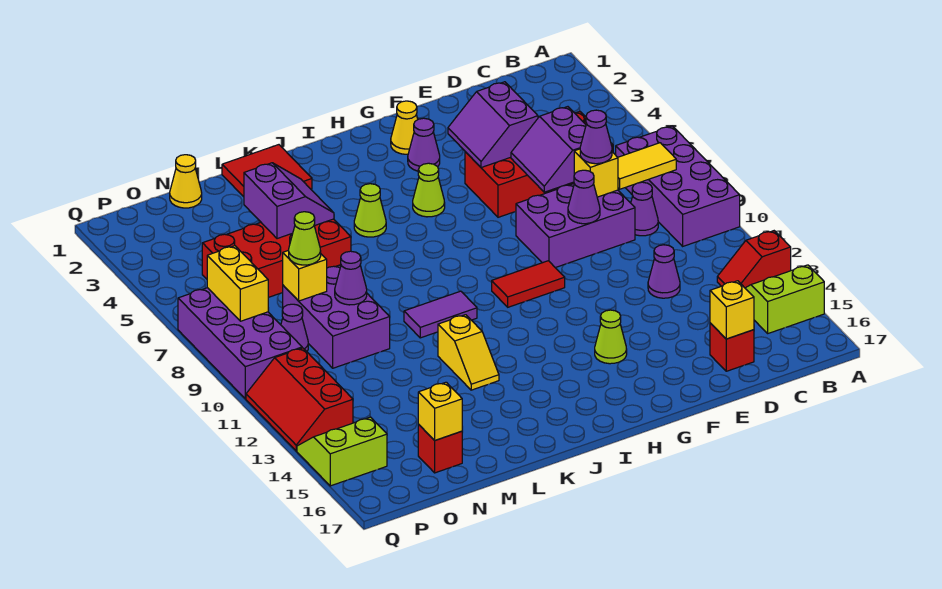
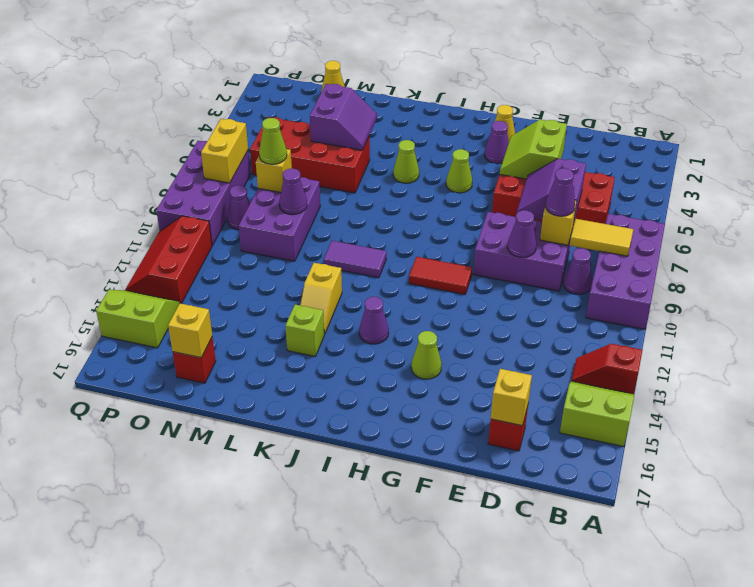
purple 1x1 cone [648,245,680,298] -> purple 1x1 cone moved to [359,297,389,344]
purple 2x2 slope [448,82,538,168] -> lime 2x2 slope [500,120,567,179]
red 2x2 tile [222,145,312,197] -> none
none -> lime 1x1 brick [285,305,324,356]

